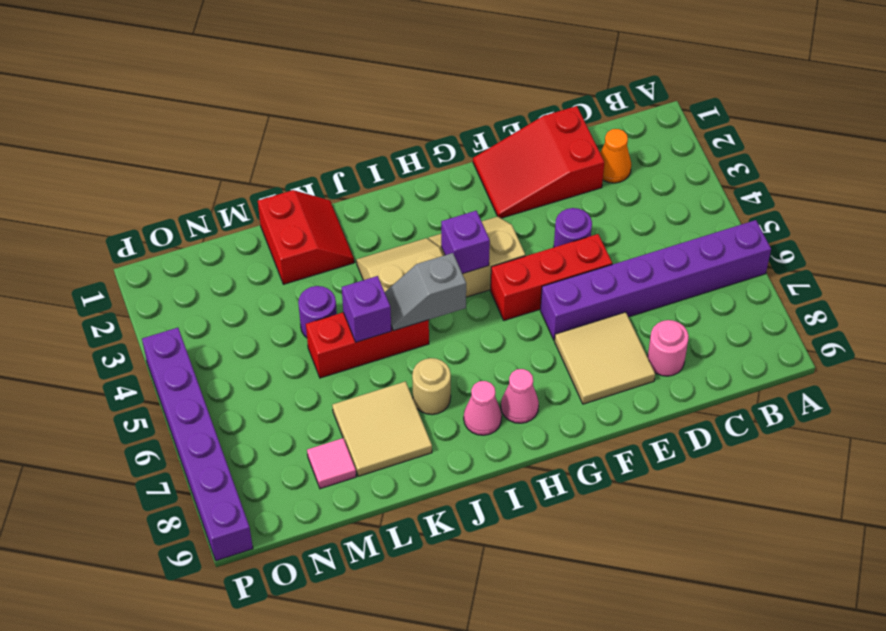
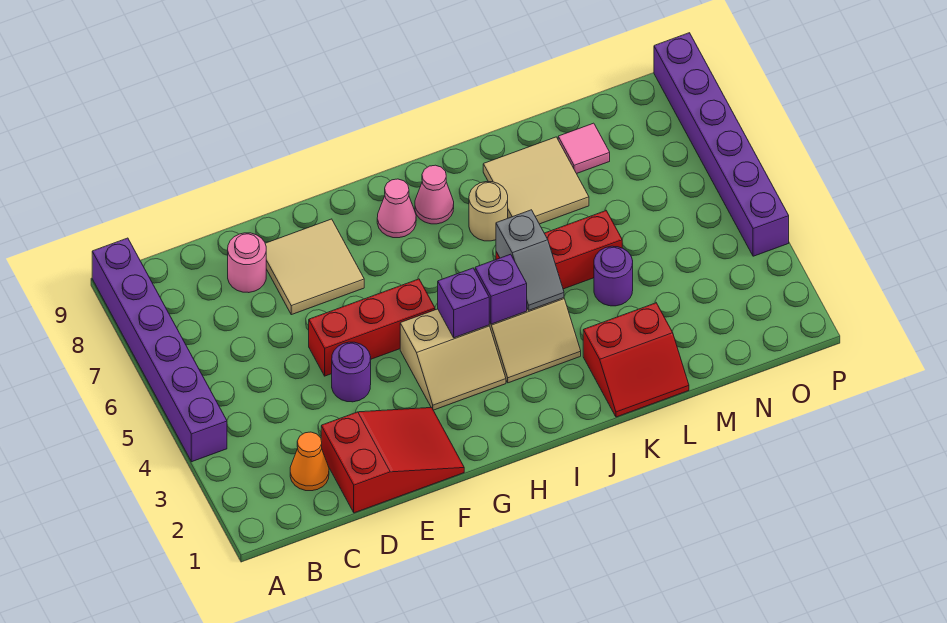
purple 1x6 brick [540,220,771,340] -> purple 1x6 brick turned to [92,238,227,462]
grey 1x2 slope [385,253,466,331] -> grey 1x2 slope turned to [496,210,564,310]
red 2x2 slope [258,190,354,284] -> red 2x2 slope turned to [583,303,689,417]
purple 1x1 brick [342,276,391,342] -> purple 1x1 brick moved to [475,254,527,324]

